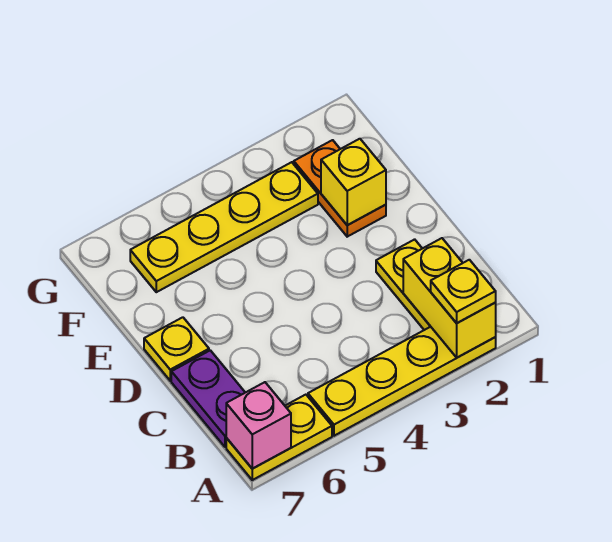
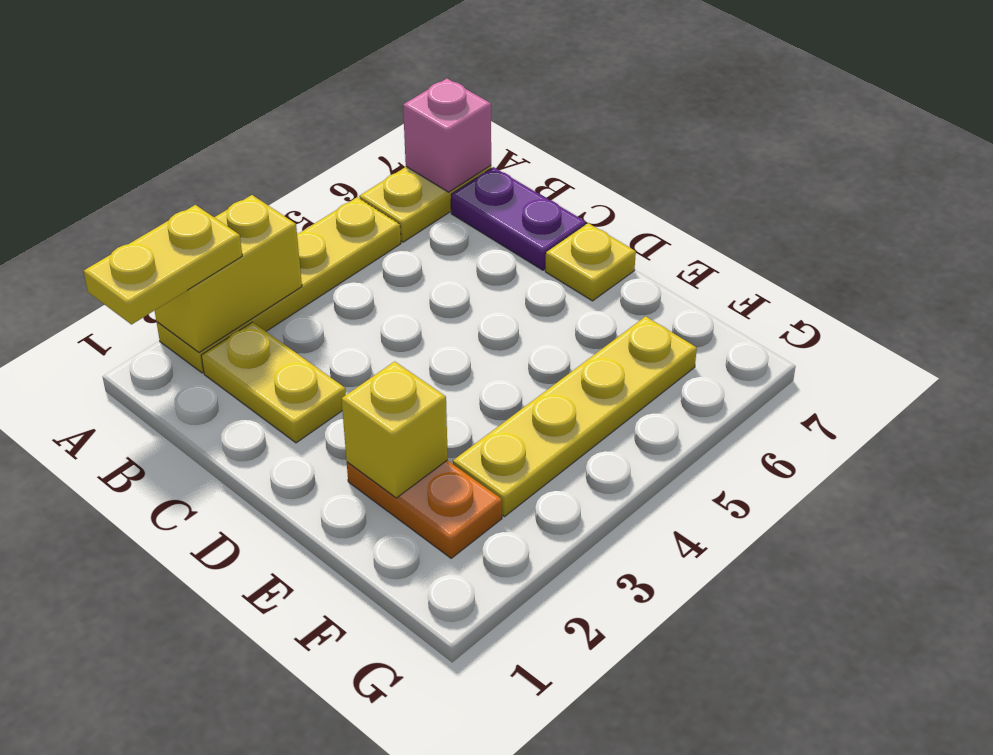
yellow 1x2 brick [403,238,496,358] -> yellow 1x2 brick turned to [155,195,302,352]
yellow 1x1 plate [431,260,496,323] -> yellow 1x2 plate [84,205,242,325]

